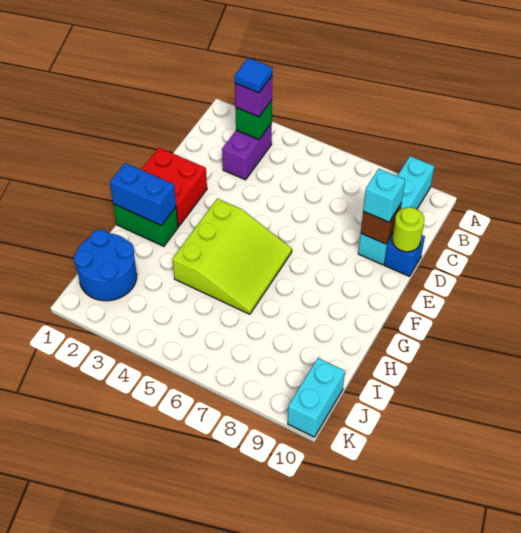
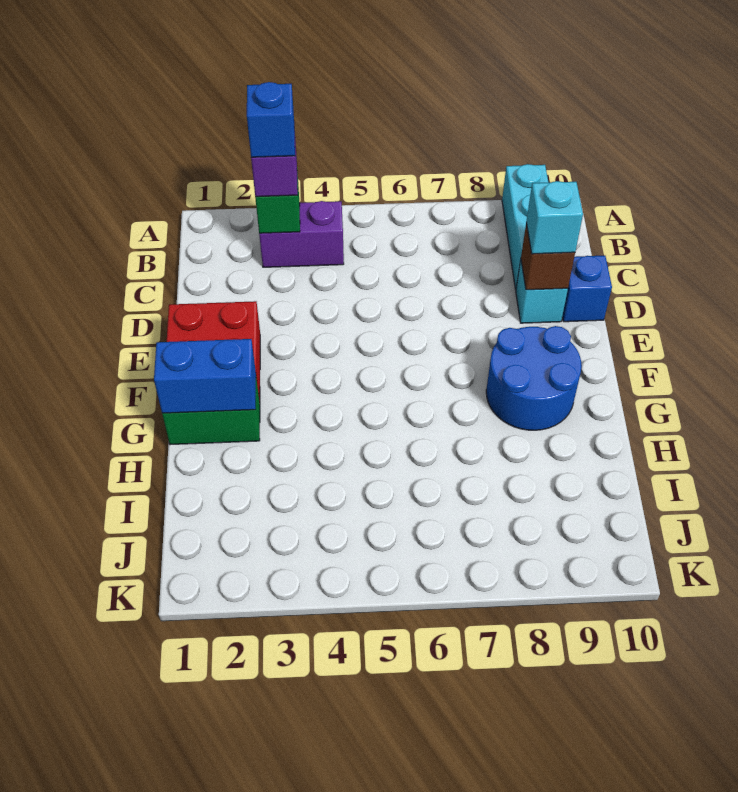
purple 1x2 brick [222,123,272,180] -> purple 1x2 brick turned to [259,201,344,267]
blue 1x1 tile [235,58,272,93] -> blue 1x1 brick [247,82,295,157]
lime 1x1 round brick [392,207,424,252] -> none
lime 3x3 slope [172,198,292,314] -> none
blue 2x2 round brick [74,229,137,301] -> blue 2x2 round brick moved to [486,326,582,430]
cyan 1x2 brick [288,358,345,437] -> none

